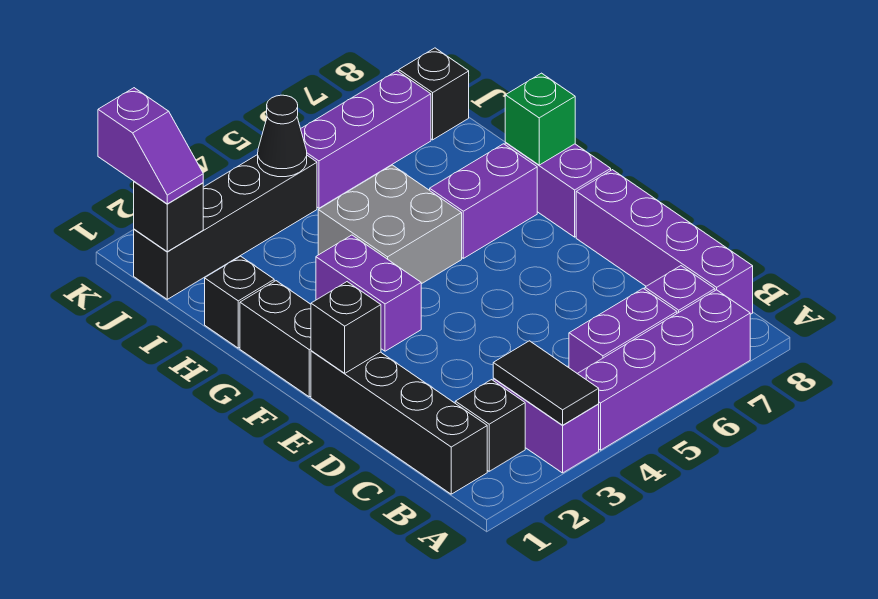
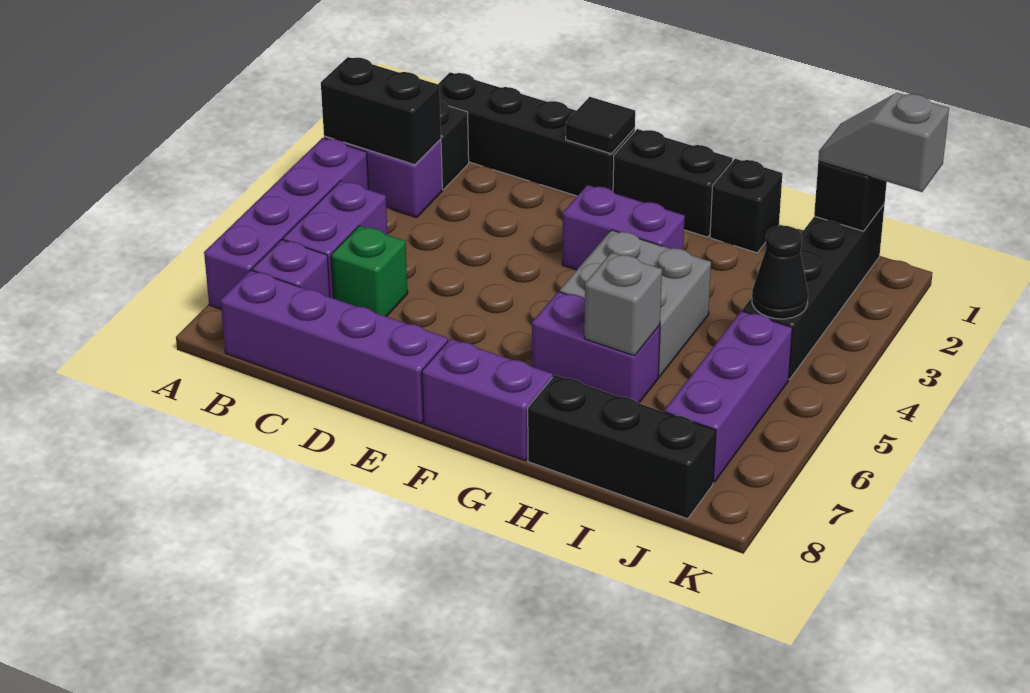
black 1x2 tile [493,341,599,425] -> black 1x2 brick [321,57,441,165]
black 1x1 brick [311,282,381,373] -> black 1x1 tile [566,97,635,154]
purple 1x2 brick [430,144,537,258] -> purple 1x2 brick turned to [532,292,660,403]
green 1x1 brick [505,73,575,165] -> green 1x1 brick moved to [331,226,408,317]
none -> grey 1x1 brick [584,253,662,356]
purple 1x2 slope [98,88,203,204] -> grey 1x2 slope [818,93,949,192]
black 1x1 brick [399,48,469,140] -> black 1x3 brick [528,375,716,519]

